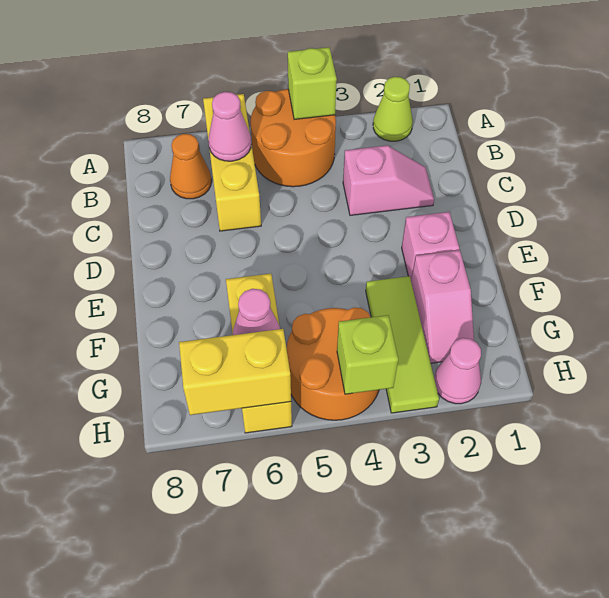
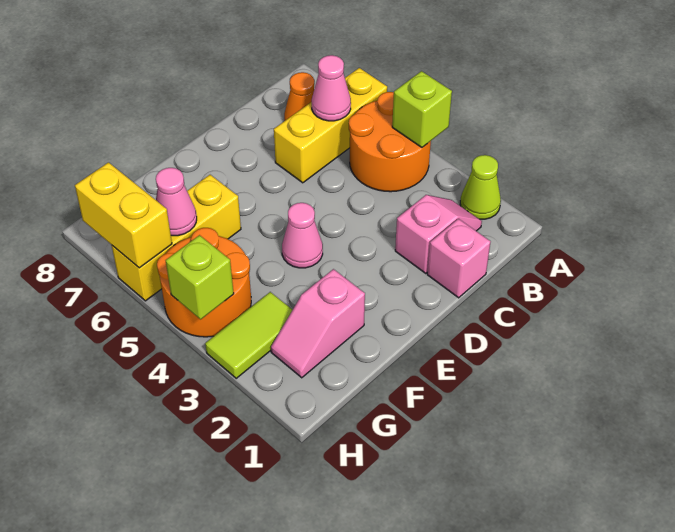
pink 1x2 slope [343,145,434,215] -> pink 1x2 slope turned to [395,195,482,273]
pink 1x1 brick [402,212,459,279] -> pink 1x1 brick moved to [427,219,490,298]
lime 1x3 tile [366,276,439,413] -> lime 1x2 tile [205,292,292,378]
pink 1x1 cone [434,338,481,404] -> pink 1x1 cone moved to [282,203,323,268]

